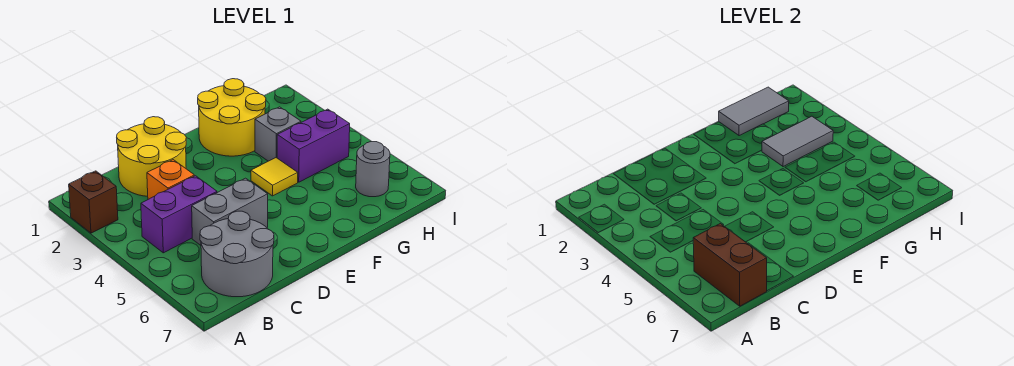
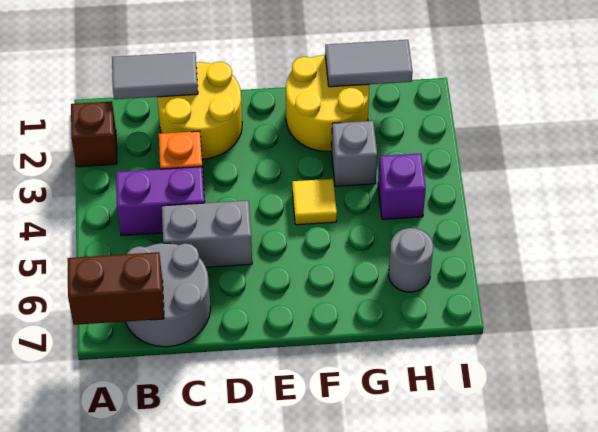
brown 1x2 brick [693,224,767,306] -> brown 1x2 brick turned to [68,252,164,325]
grey 1x2 tile [762,116,833,167] -> grey 1x2 tile moved to [112,52,198,99]
purple 1x2 brick [277,109,350,182] -> purple 1x1 brick [378,153,426,219]

